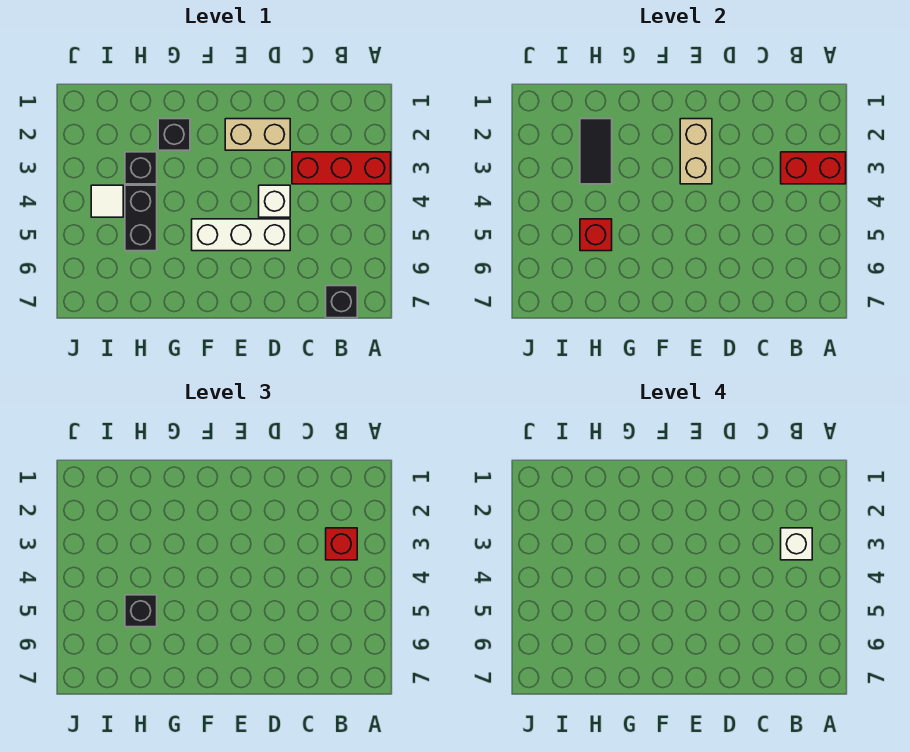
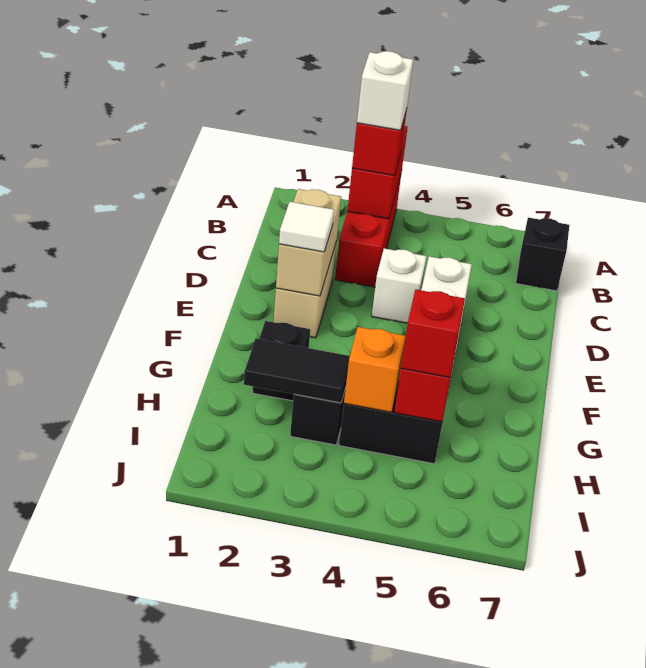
tan 1x2 brick [680,119,712,184] -> tan 1x2 brick turned to [276,189,341,296]
none -> orange 1x1 brick [344,327,406,412]
black 1x1 brick [125,595,157,627] -> red 1x1 brick [401,289,465,378]
white 1x1 tile [91,185,123,217] -> white 1x1 tile moved to [279,202,334,252]

